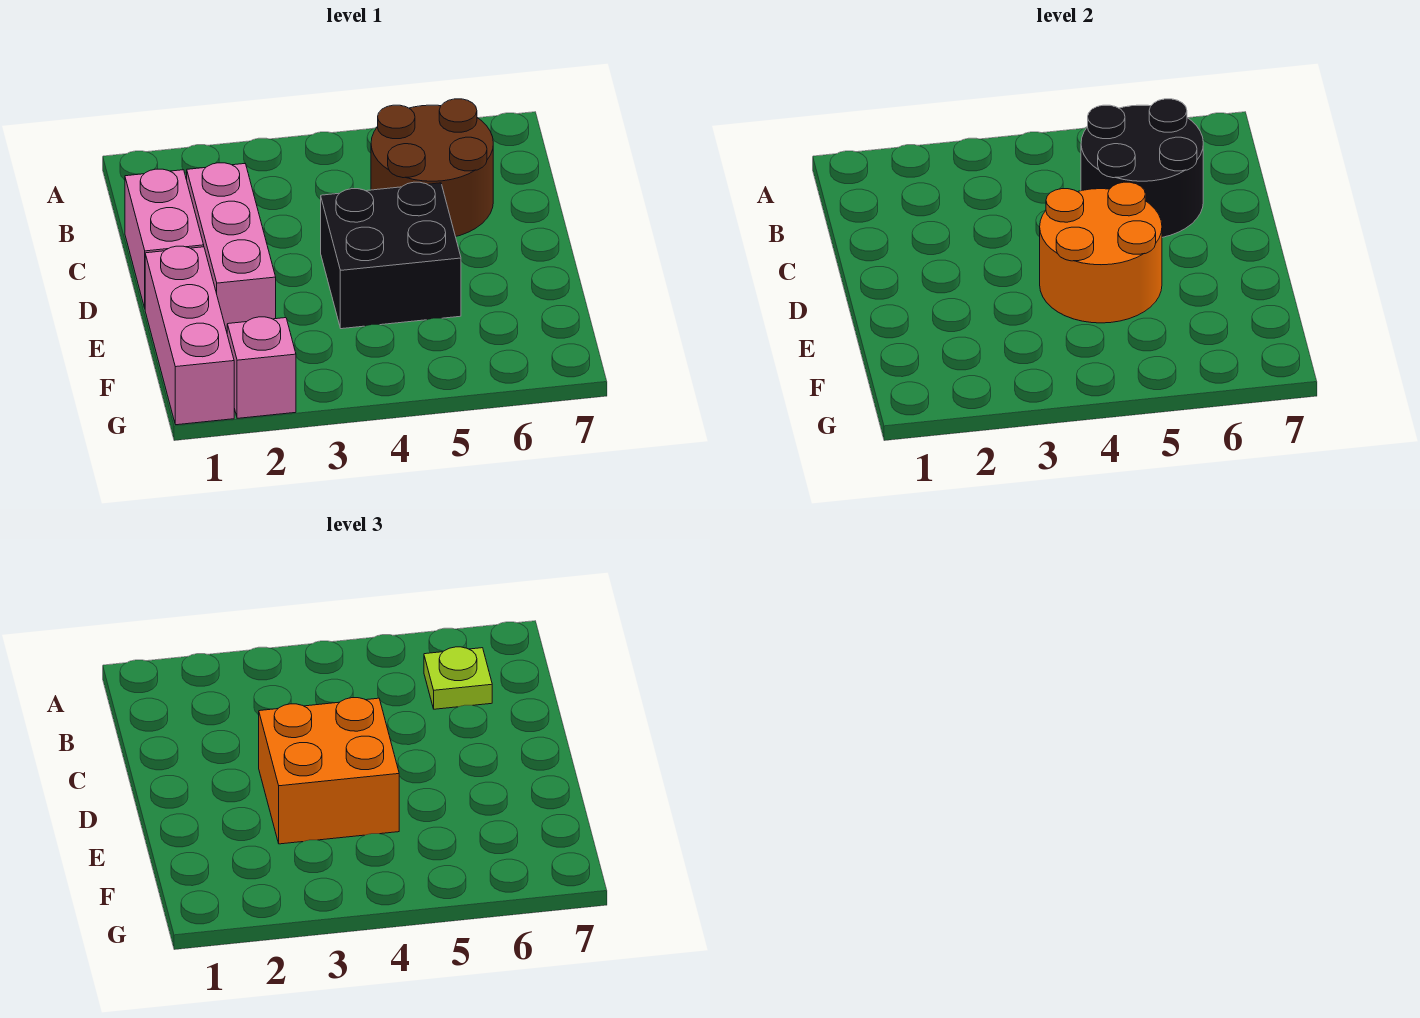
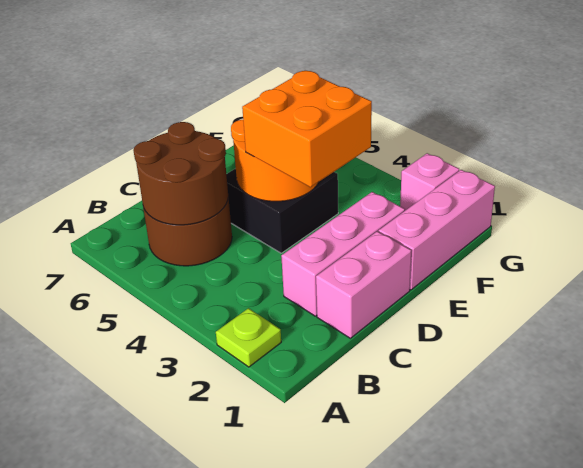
black 2x2 round brick [1081,99,1203,237] -> brown 2x2 round brick [133,122,228,225]
lime 1x1 plate [424,647,492,709] -> lime 1x1 plate moved to [216,308,281,367]

